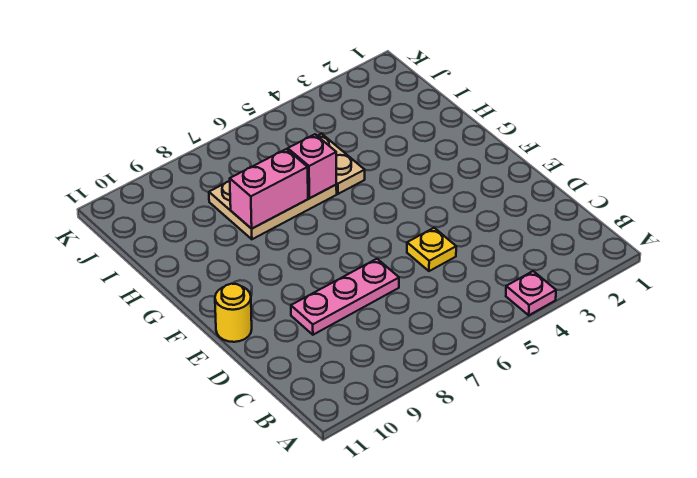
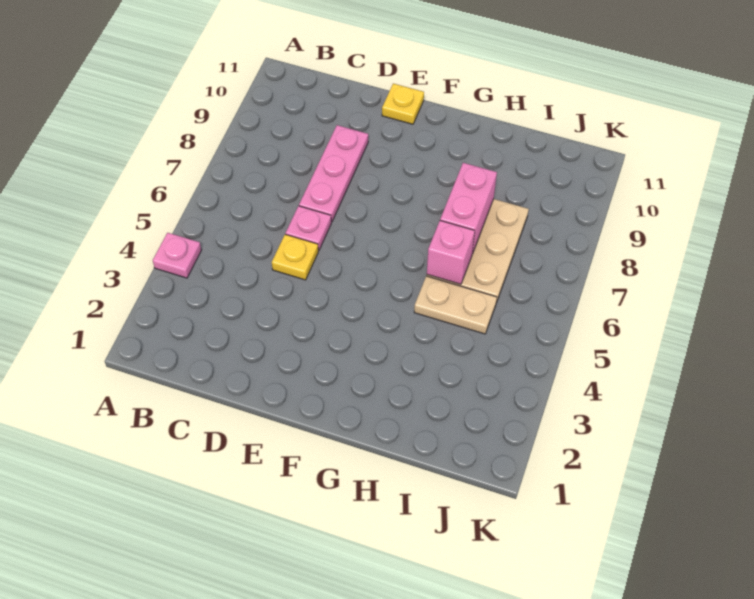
none -> pink 1x1 plate [286,206,331,251]
yellow 1x1 round brick [215,284,252,342] -> yellow 1x1 plate [382,84,424,124]

